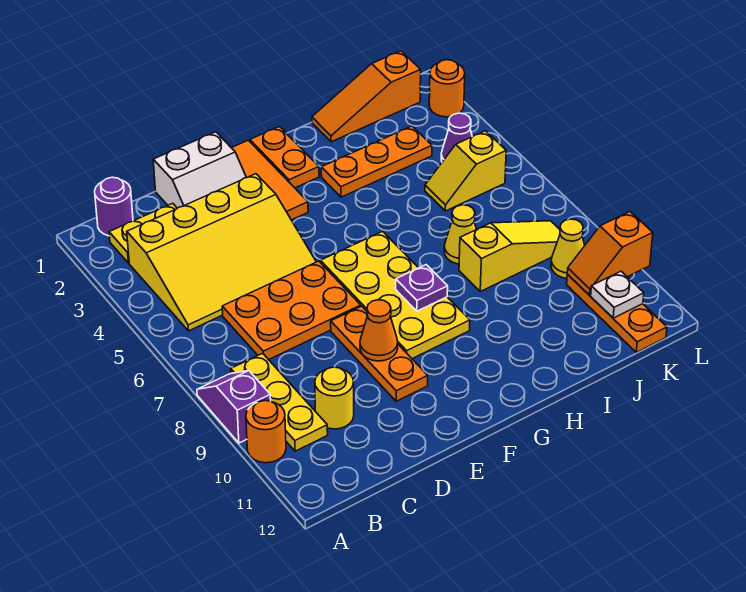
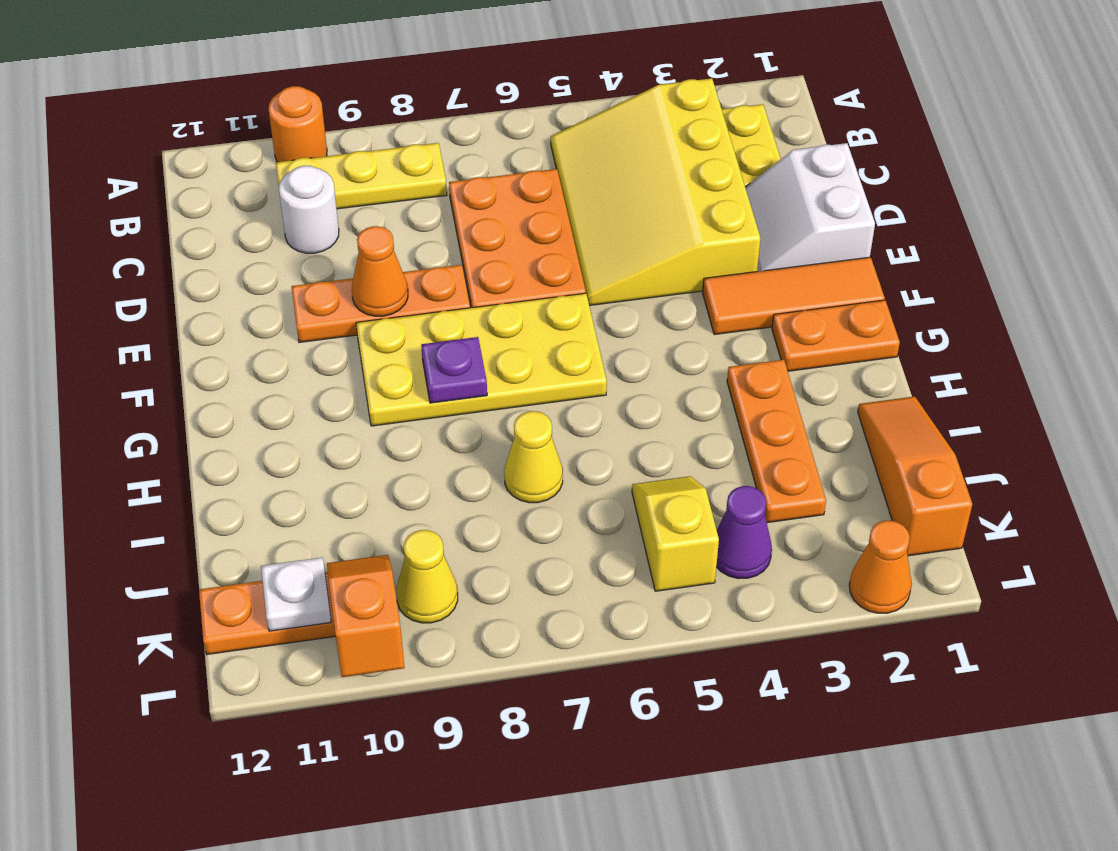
purple 1x2 slope [197,371,271,443] -> none
purple 1x1 round brick [95,177,133,236] -> none
yellow 1x1 round brick [315,367,354,429] -> white 1x1 round brick [279,166,339,253]
yellow 1x3 slope [459,221,560,291] -> none
orange 1x1 round brick [429,60,465,117] -> orange 1x1 cone [849,521,912,613]

